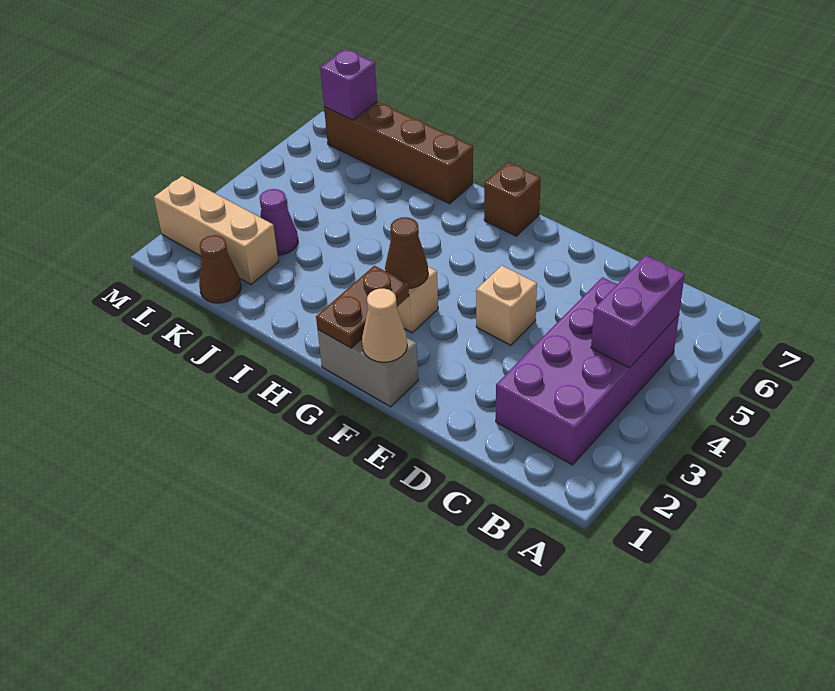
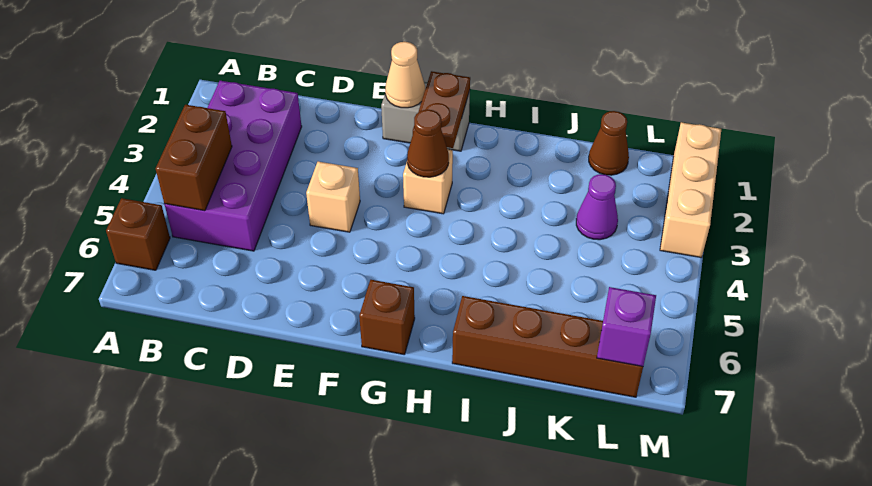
none -> brown 1x1 brick [106,198,170,270]
purple 1x2 brick [591,256,685,368] -> brown 1x2 brick [156,105,232,211]
tan 1x3 brick [154,176,278,284] -> tan 1x3 brick turned to [660,122,721,258]

